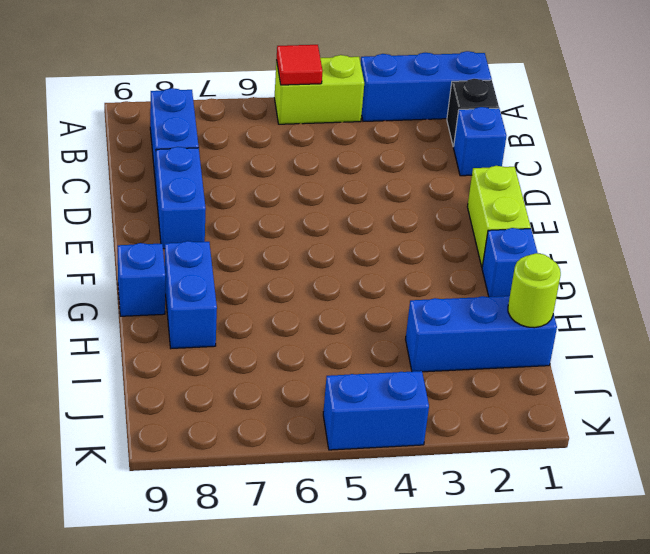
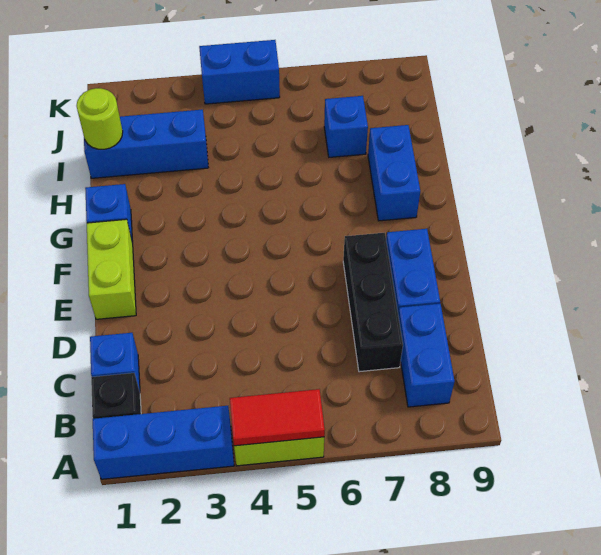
red 1x1 tile [277,45,323,85] -> red 1x2 tile [230,389,325,446]
none -> black 1x3 brick [343,233,403,372]
blue 1x1 brick [118,243,165,316] -> blue 1x1 brick moved to [324,96,368,157]

